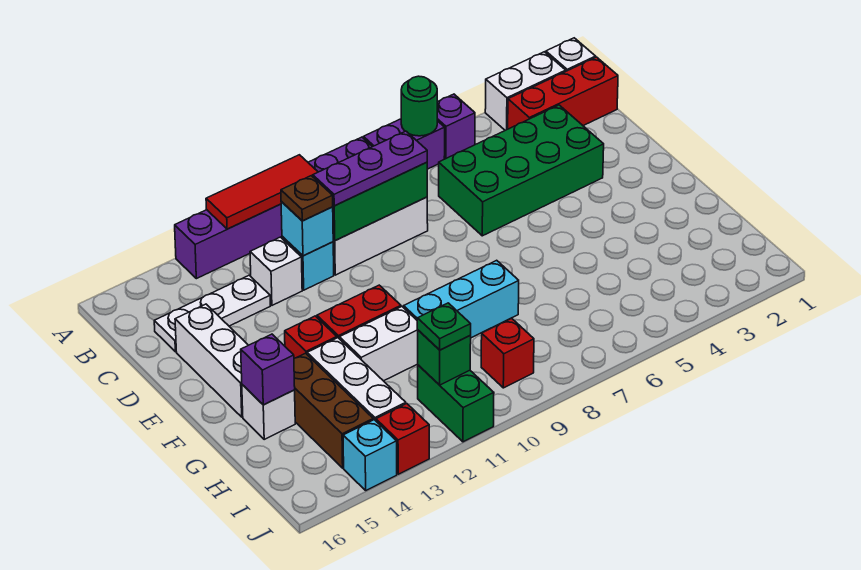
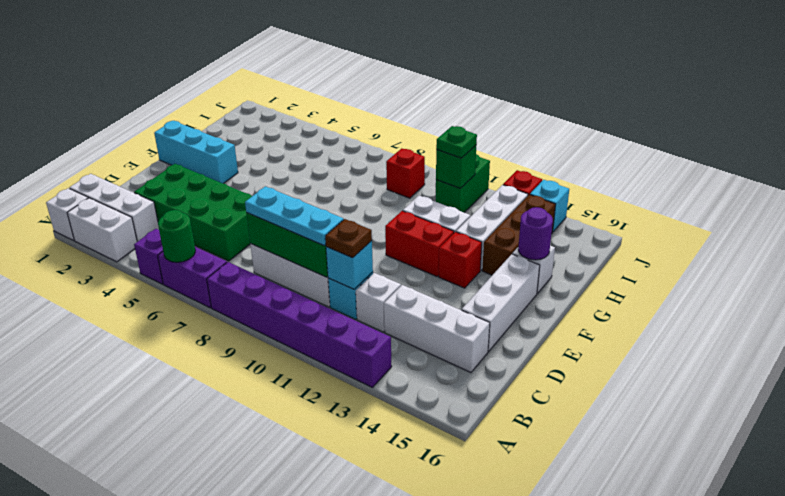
red 1x3 tile [206,155,318,229] -> none
red 1x3 brick [508,57,618,129] -> white 1x3 brick [69,174,159,242]
purple 1x3 plate [313,131,427,206] -> cyan 1x3 plate [245,186,344,246]
white 1x3 plate [154,275,270,352] -> white 1x3 brick [384,285,490,372]
cyan 1x3 brick [404,260,519,338] -> cyan 1x3 brick moved to [154,121,238,183]
purple 1x1 brick [241,334,295,405] -> purple 1x1 round brick [518,207,553,260]

